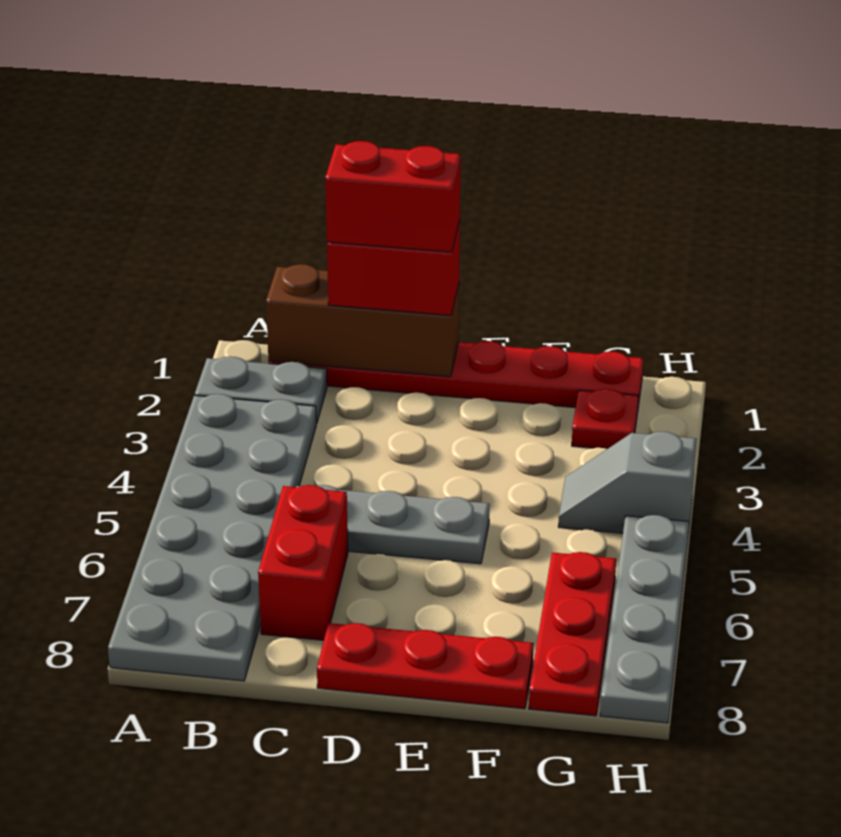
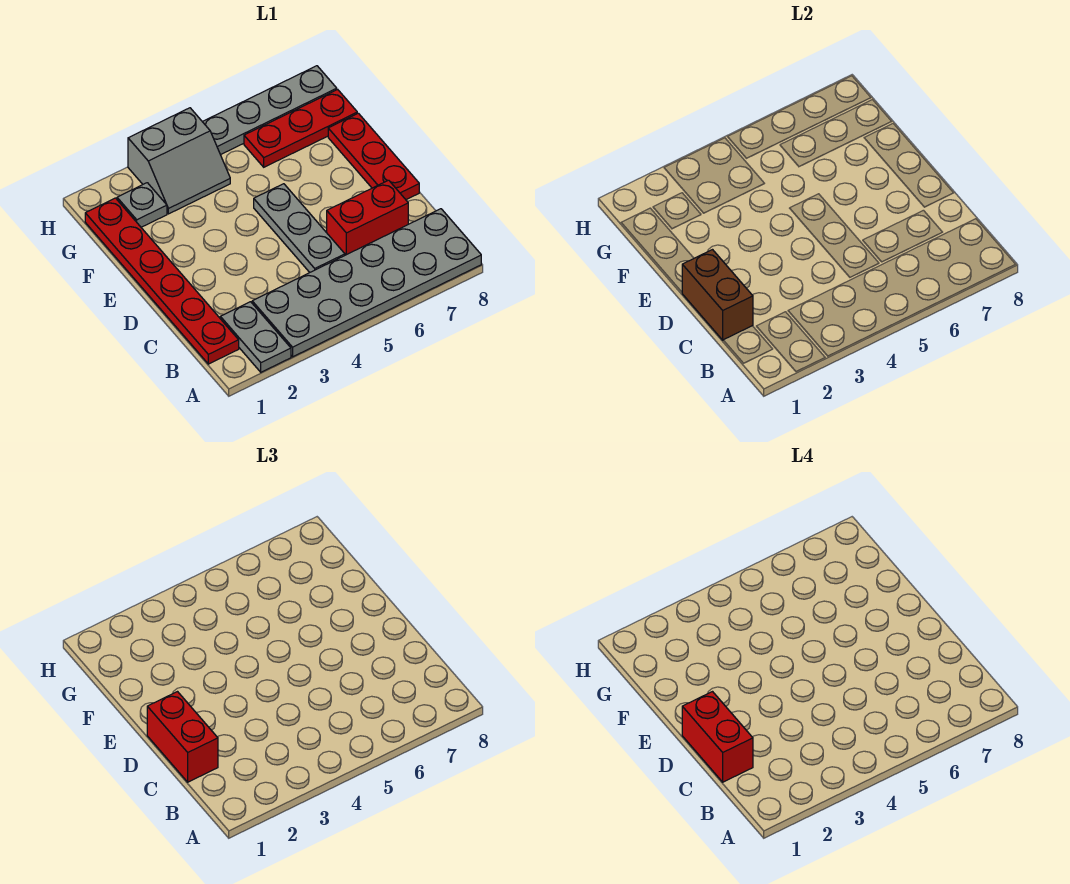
brown 1x3 brick [266,264,459,377] -> brown 1x2 brick [682,250,753,340]
red 1x1 plate [572,389,638,449] -> grey 1x1 plate [117,183,167,227]
grey 1x2 slope [558,432,696,533] -> grey 2x2 slope [128,108,230,214]

